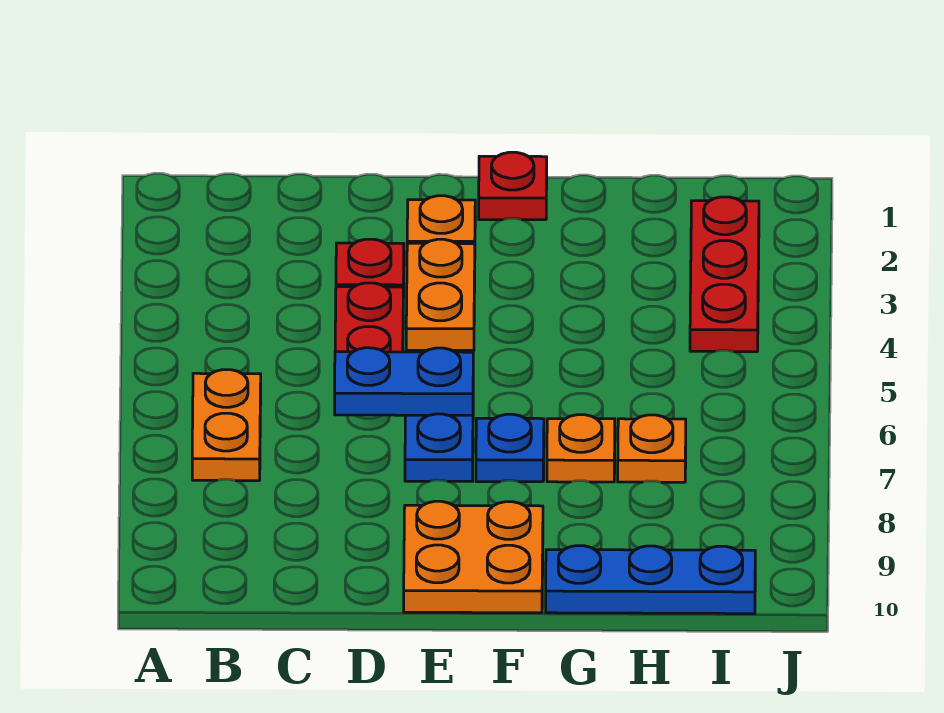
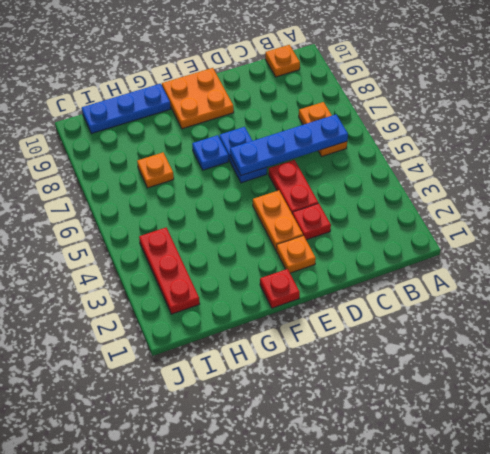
blue 1x2 plate [335,348,473,415] -> blue 1x4 plate [230,114,348,176]
orange 1x1 plate [547,415,615,482] -> orange 1x1 plate moved to [265,45,300,77]

